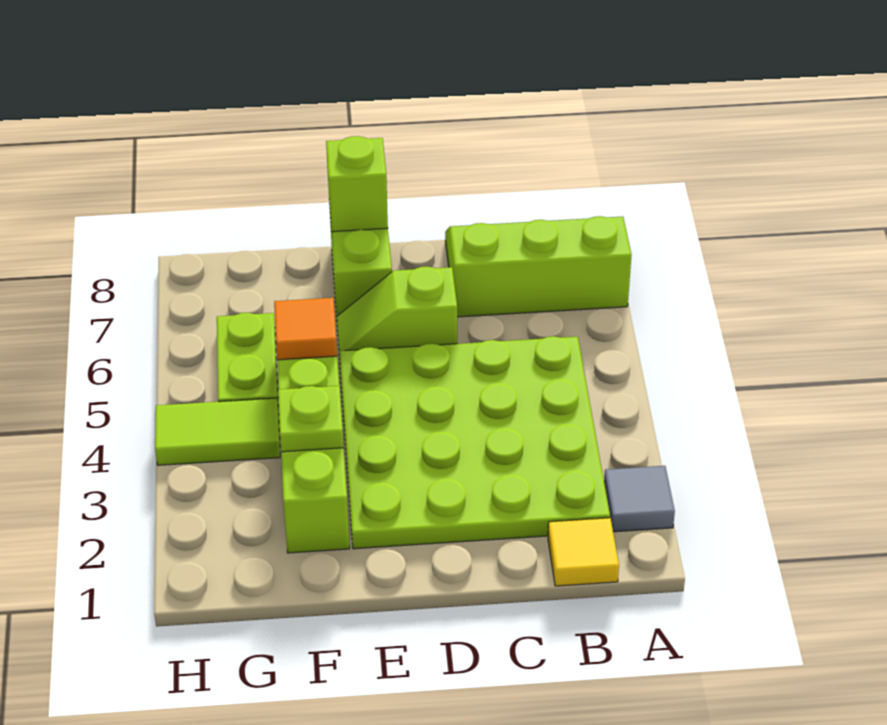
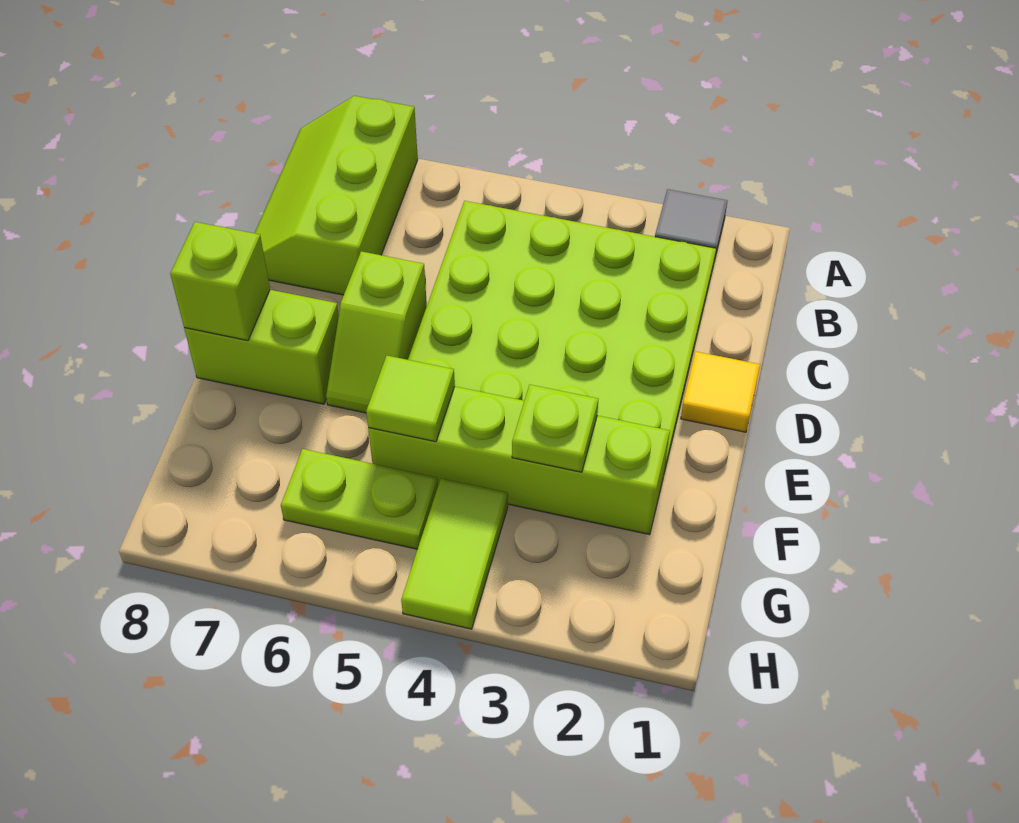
yellow 1x1 tile [548,518,619,586] -> yellow 1x1 tile moved to [681,352,760,432]
orange 1x1 tile [274,298,337,360] -> lime 1x1 tile [366,356,455,442]

